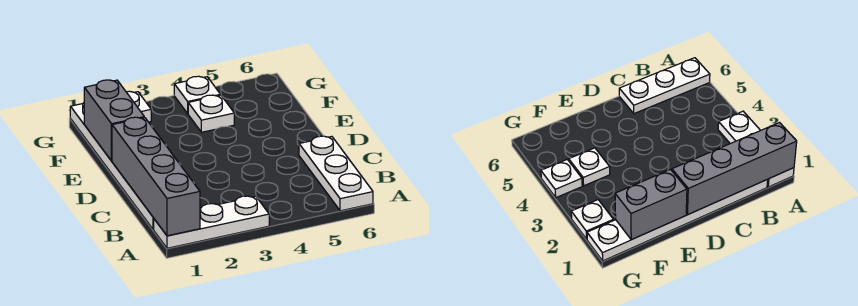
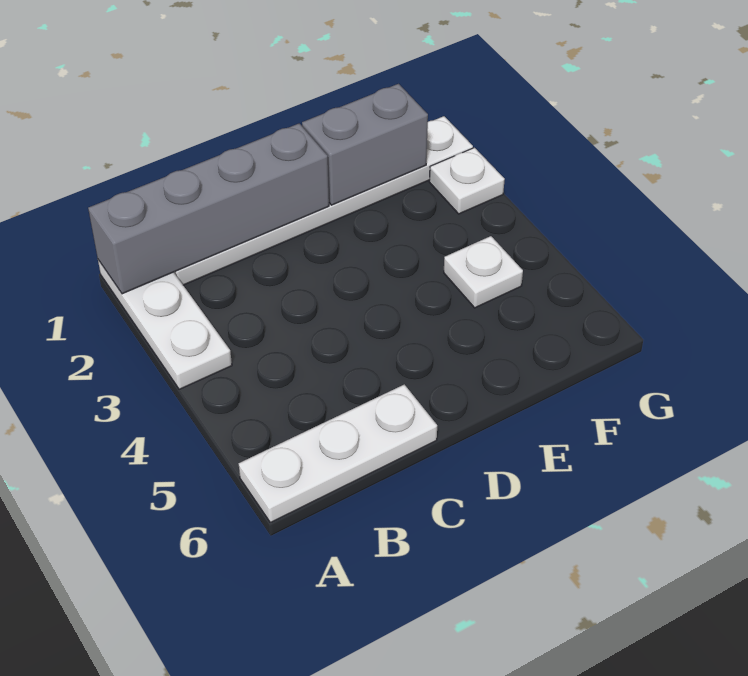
white 1x1 plate [174,76,221,113] -> none

